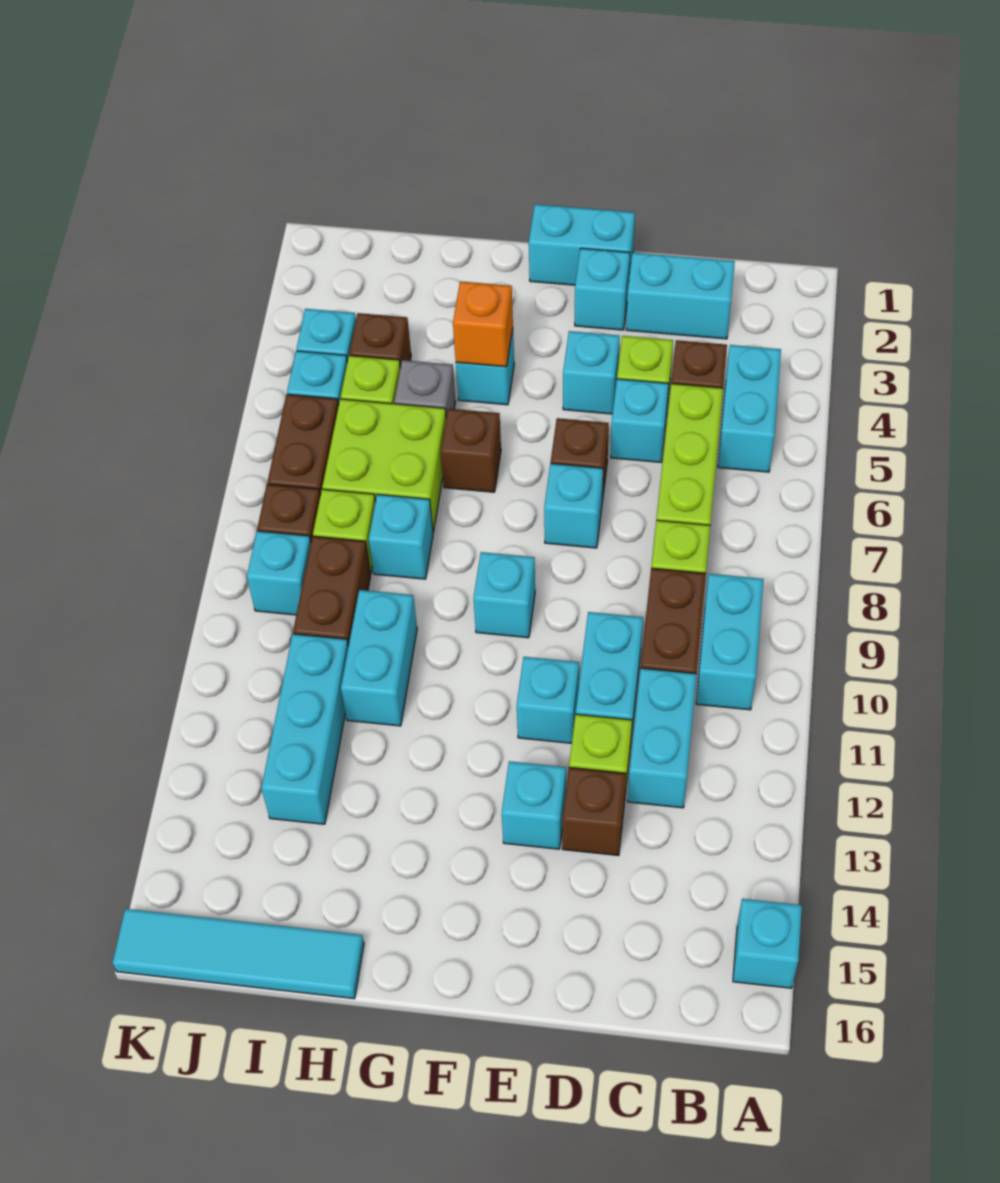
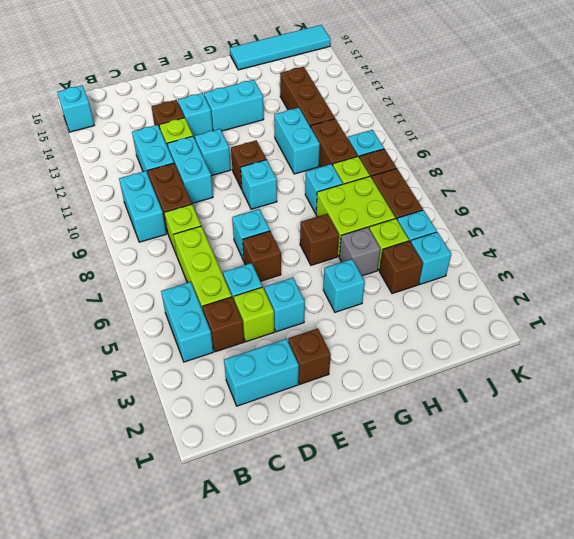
cyan 1x2 brick [529,204,635,285] -> cyan 1x2 brick moved to [204,80,264,131]
cyan 1x1 brick [575,248,630,330] -> brown 1x1 brick [288,328,331,384]
none -> brown 1x1 brick [231,140,266,189]
orange 1x1 brick [453,281,513,367] -> none
cyan 1x3 brick [261,634,348,824] -> brown 1x3 brick [280,67,335,127]

